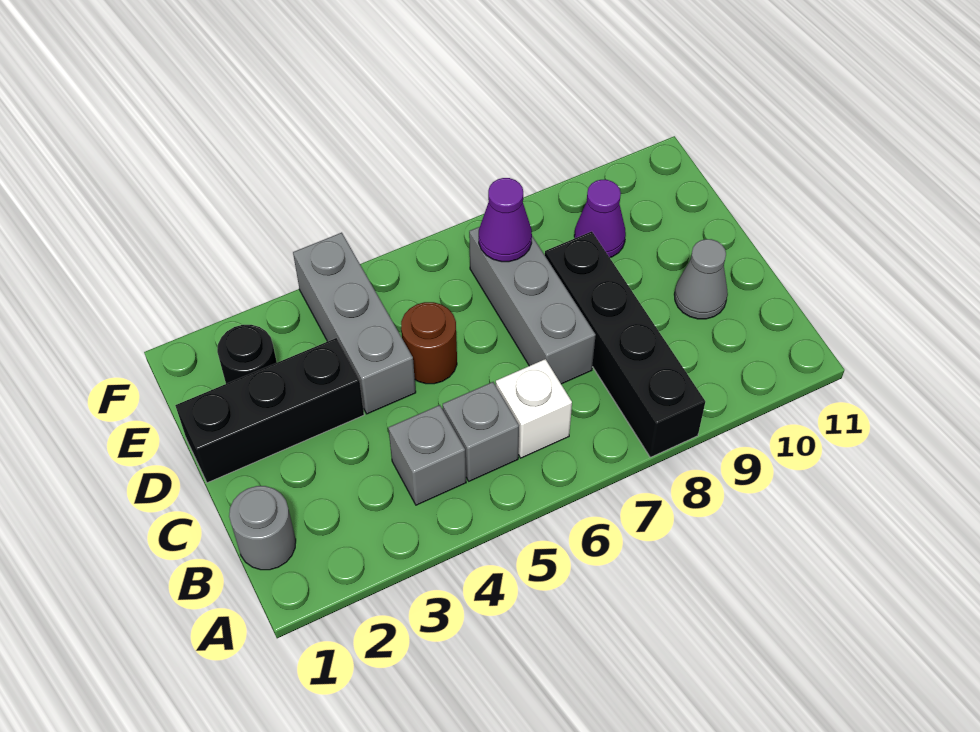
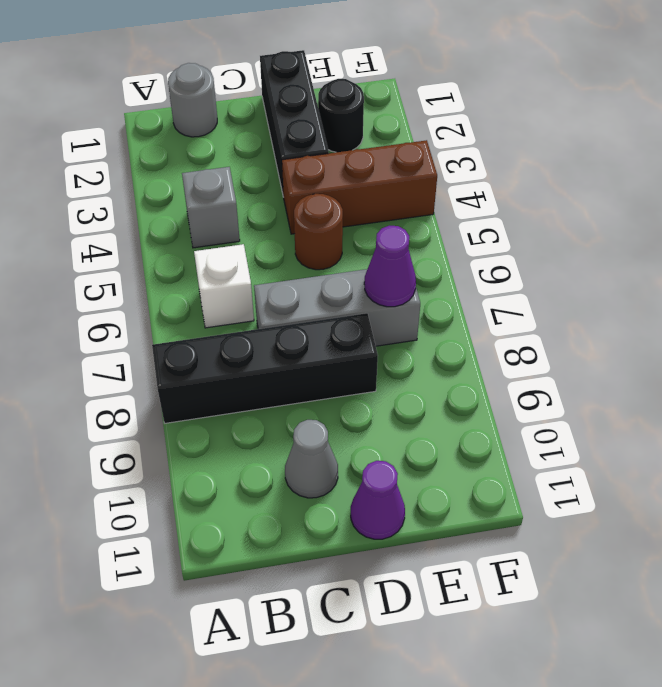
grey 1x1 brick [443,382,519,481] -> none
grey 1x3 brick [293,233,416,414] -> brown 1x3 brick [282,140,437,234]
purple 1x1 cone [574,180,626,258] -> purple 1x1 cone moved to [351,461,405,539]

